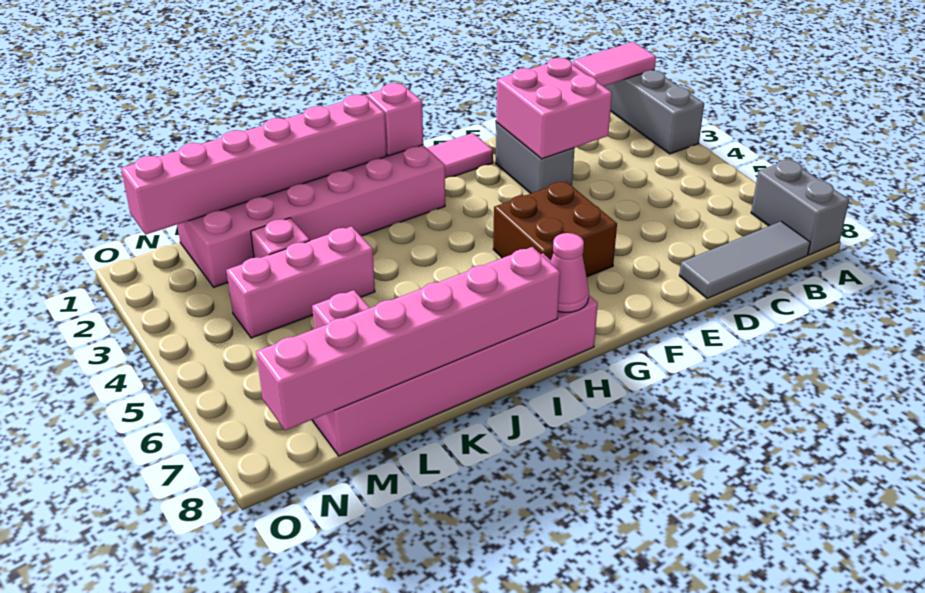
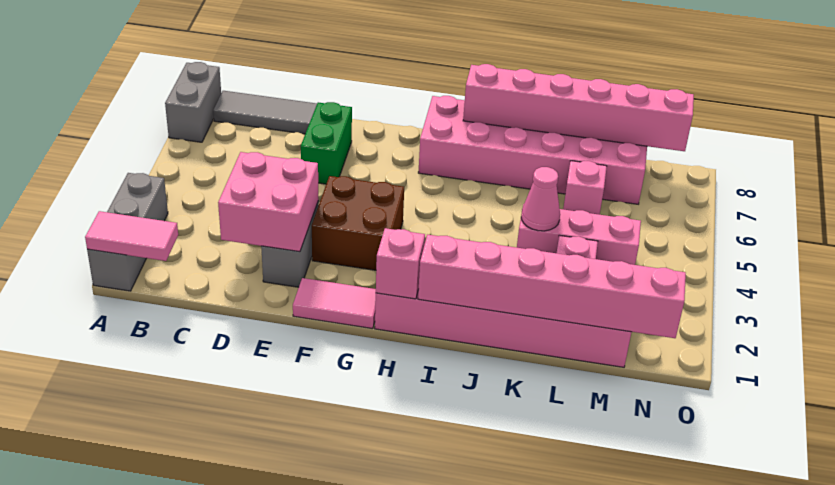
none -> green 1x2 brick [301,102,352,184]
brown 2x2 brick [493,181,617,277] -> brown 2x2 brick moved to [312,176,404,270]
pink 1x1 cone [550,233,589,312] -> pink 1x1 cone moved to [521,167,560,231]

